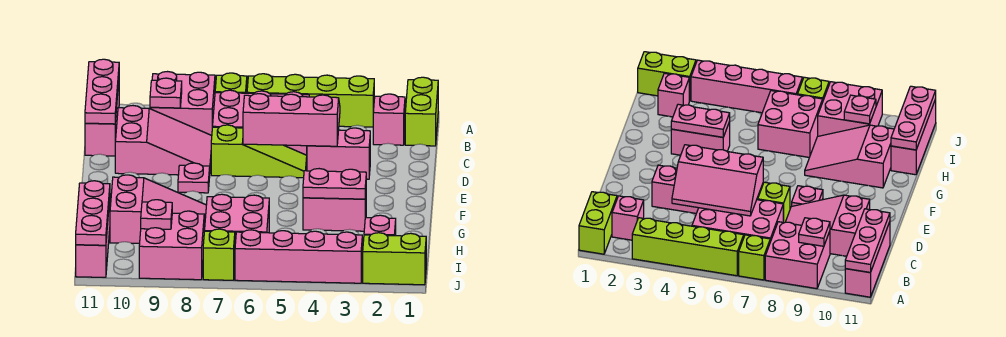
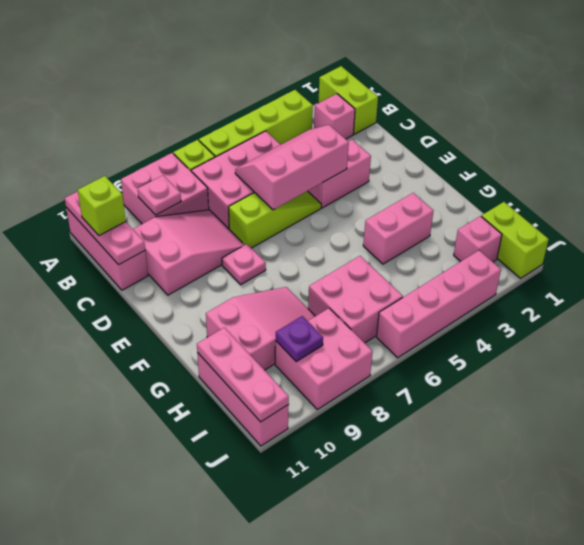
pink 1x2 plate [303,169,366,199] -> none
pink 1x1 plate [141,200,172,229] -> purple 1x1 plate [276,316,323,362]
lime 1x2 brick [363,233,426,285] -> lime 1x2 brick turned to [481,202,549,278]
lime 1x1 brick [203,229,235,280] -> lime 1x1 brick moved to [78,176,126,236]

